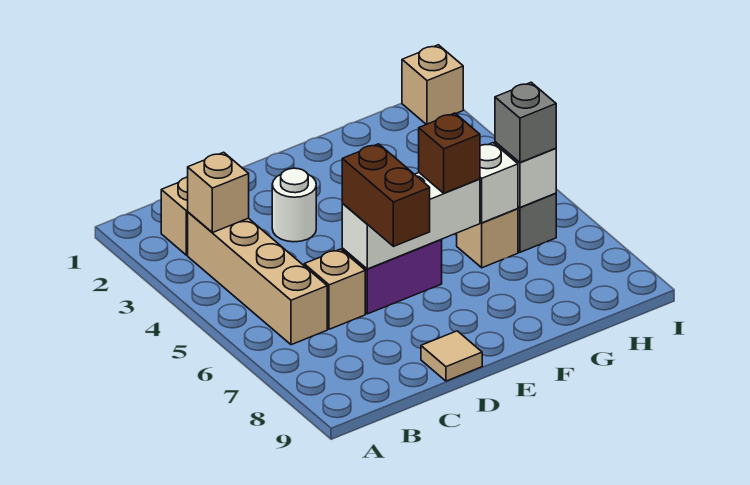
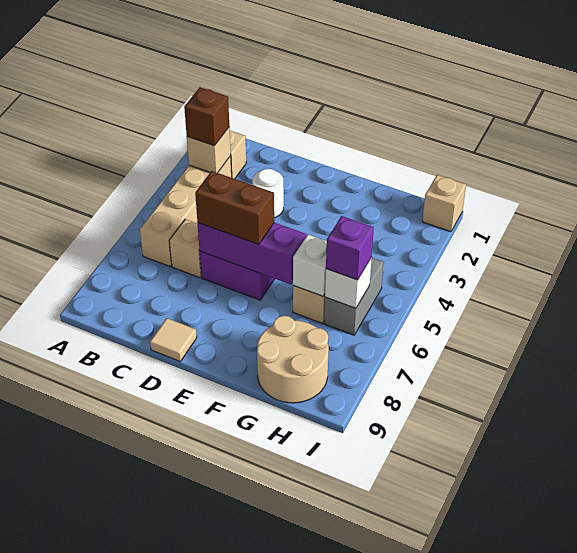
white 1x3 brick [342,173,480,269] -> purple 1x3 brick [197,223,306,284]
brown 1x2 brick [342,144,430,247] -> brown 1x2 brick turned to [195,171,274,244]
brown 1x1 brick [419,113,480,193] -> brown 1x1 brick moved to [184,87,229,146]
none -> tan 2x2 round brick [257,316,329,403]
grey 1x1 brick [495,82,556,162] -> purple 1x1 brick [326,216,374,280]

